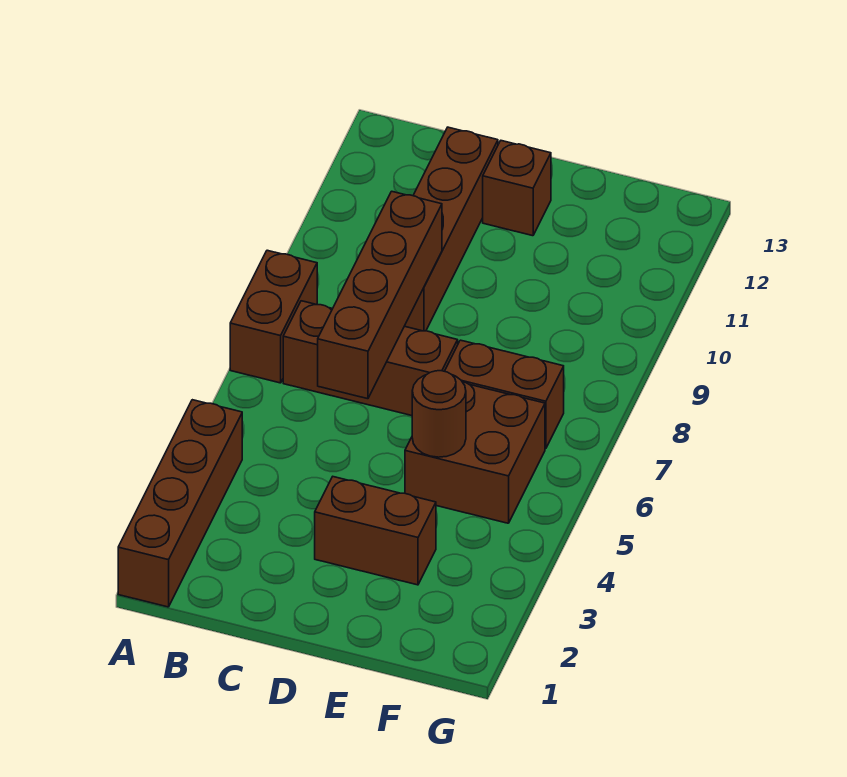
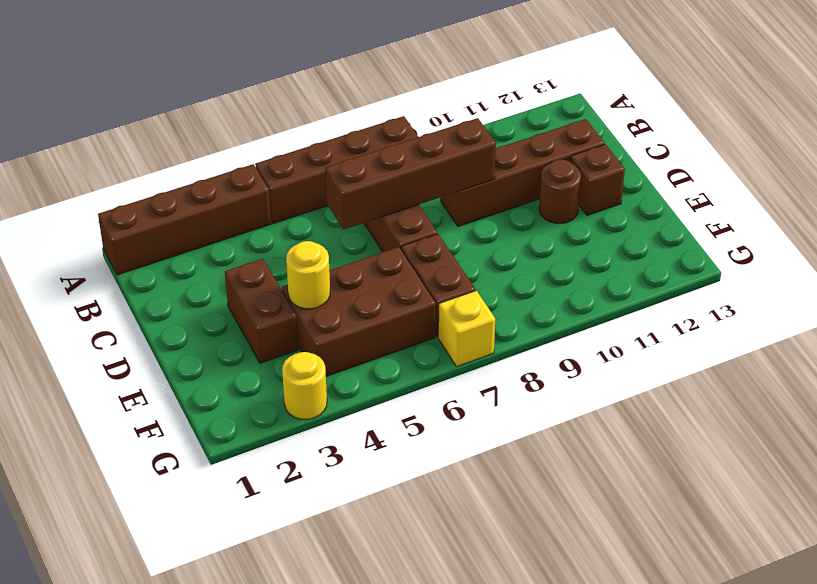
brown 1x2 brick [230,250,317,383] -> brown 1x4 brick [255,116,418,224]
none -> yellow 1x1 round brick [286,241,330,309]
brown 2x2 brick [405,382,545,523] -> brown 2x3 brick [282,247,436,376]
brown 1x1 round brick [412,371,466,457] -> brown 1x1 round brick moved to [539,159,581,223]
none -> yellow 1x1 round brick [282,352,327,420]
none -> yellow 1x1 brick [438,291,495,367]

